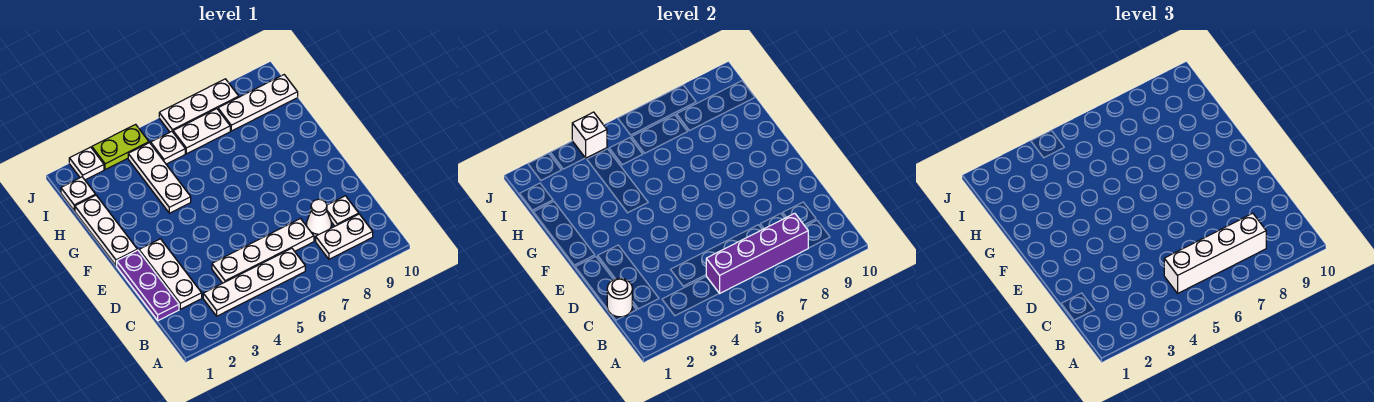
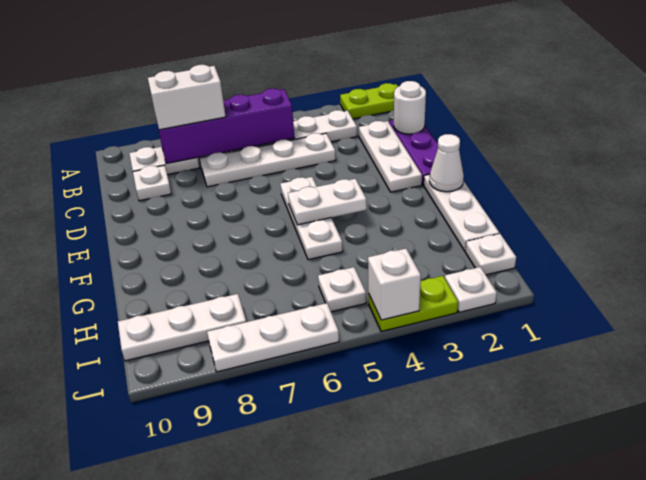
none -> lime 1x2 plate [340,83,398,119]
white 1x4 brick [1164,213,1266,293] -> white 1x2 brick [148,65,226,130]
white 1x1 cone [306,199,332,237] -> white 1x1 cone moved to [429,134,464,192]
white 1x3 plate [128,143,191,213] -> white 1x3 plate moved to [280,177,343,260]
white 1x2 plate [173,109,230,154] -> white 1x2 plate moved to [288,179,367,225]

